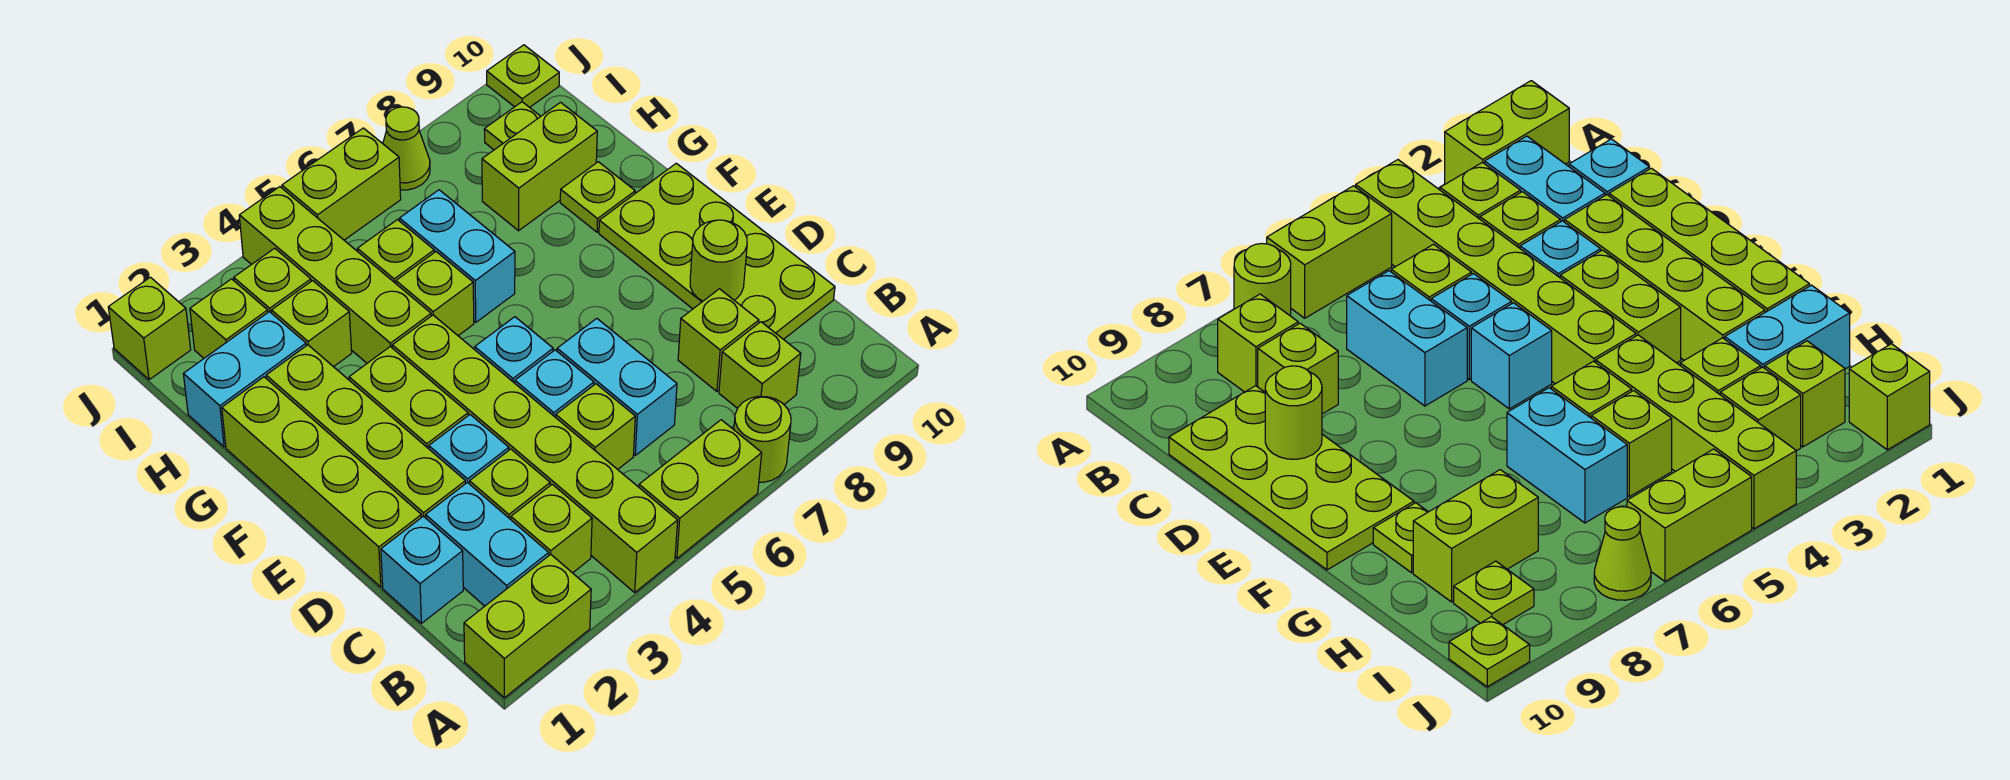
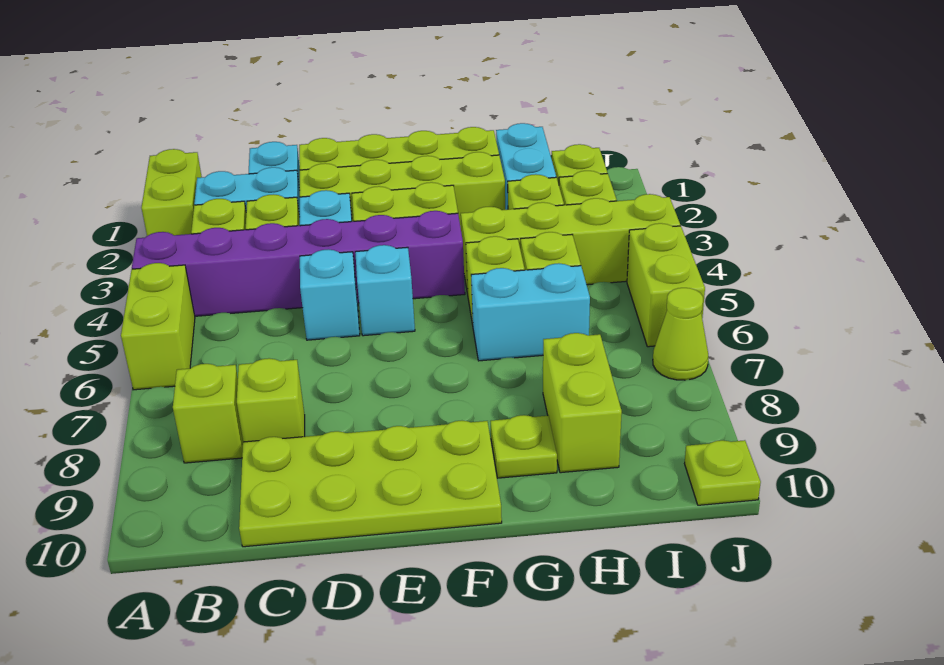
lime 1x6 brick [392,315,678,592] -> purple 1x6 brick [132,211,465,316]
lime 1x1 round brick [734,396,791,482] -> none
lime 1x1 brick [556,384,635,469] -> none
cyan 1x2 brick [557,318,677,455] -> none
lime 1x1 round brick [690,220,747,301] -> none
lime 1x1 plate [484,102,541,150] -> none
lime 1x1 brick [108,277,191,380] -> none

